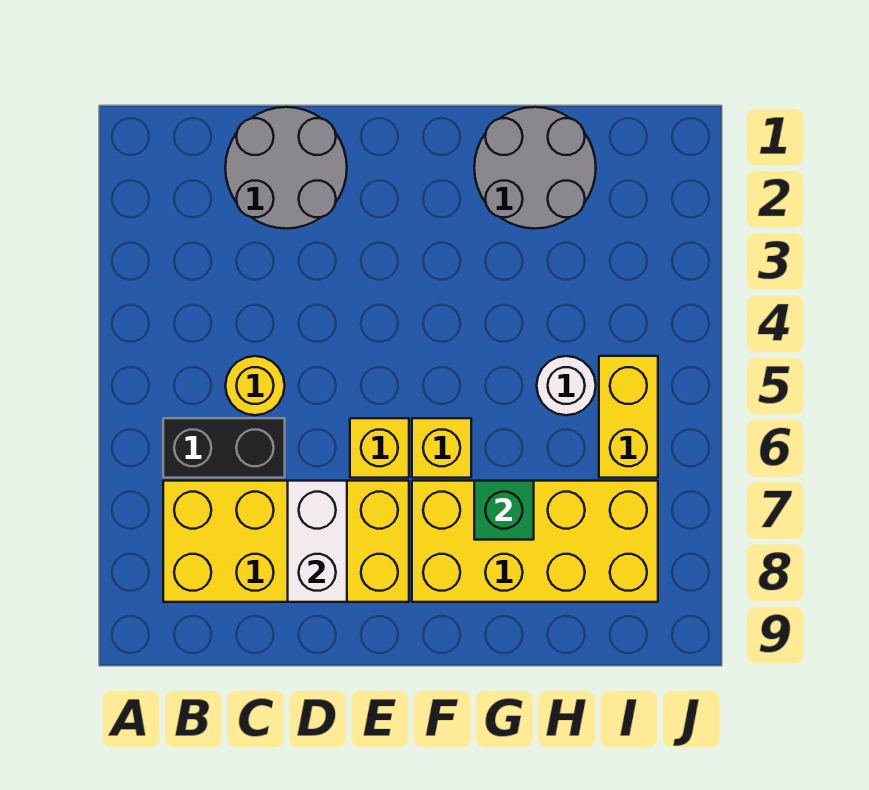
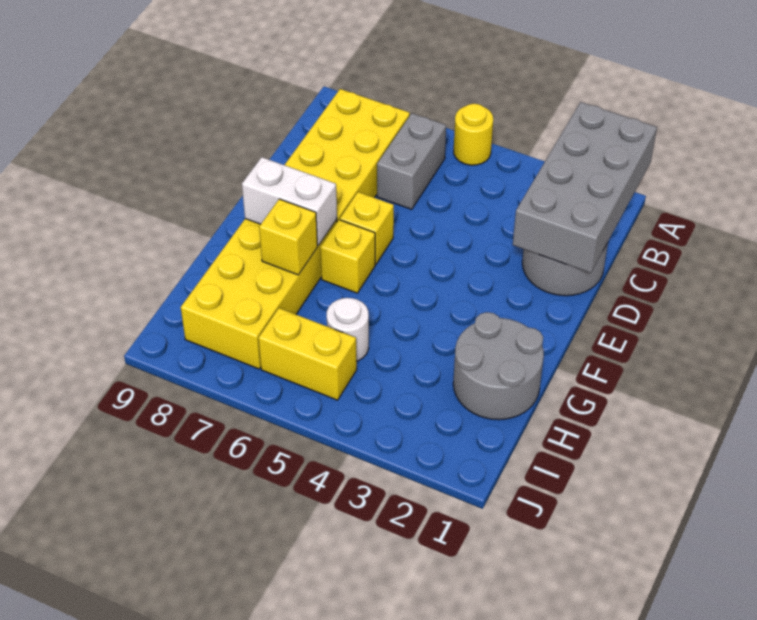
none -> grey 2x4 brick [513,102,657,273]
black 1x2 brick [163,418,285,478] -> grey 1x2 brick [377,113,446,209]
yellow 1x1 round brick [225,356,285,415] -> yellow 1x1 round brick moved to [454,104,493,165]
white 1x2 brick [288,481,347,602] -> white 1x2 brick moved to [242,157,337,246]
green 1x1 brick [474,481,534,540] -> yellow 1x1 brick [259,199,318,275]

